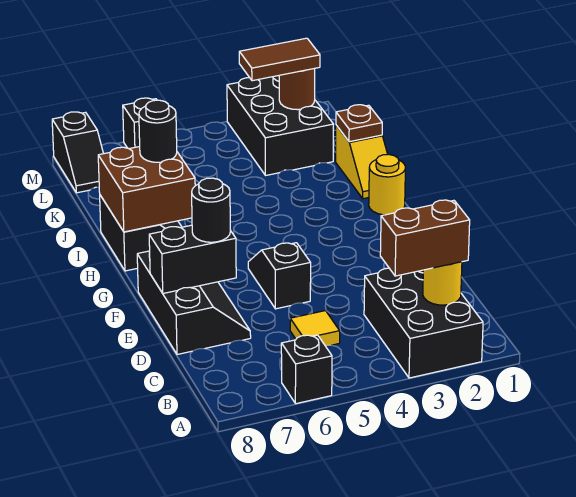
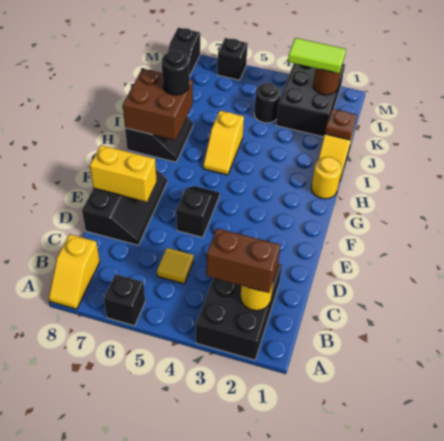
none -> yellow 1x2 slope [49,234,100,309]
black 1x2 brick [149,225,236,293] -> yellow 1x2 brick [90,145,157,202]
black 1x1 round brick [192,178,230,242] -> black 1x1 round brick moved to [254,83,281,123]
none -> yellow 1x2 slope [203,111,244,175]
brown 1x2 tile [239,38,320,81] -> lime 1x2 tile [288,38,346,73]

